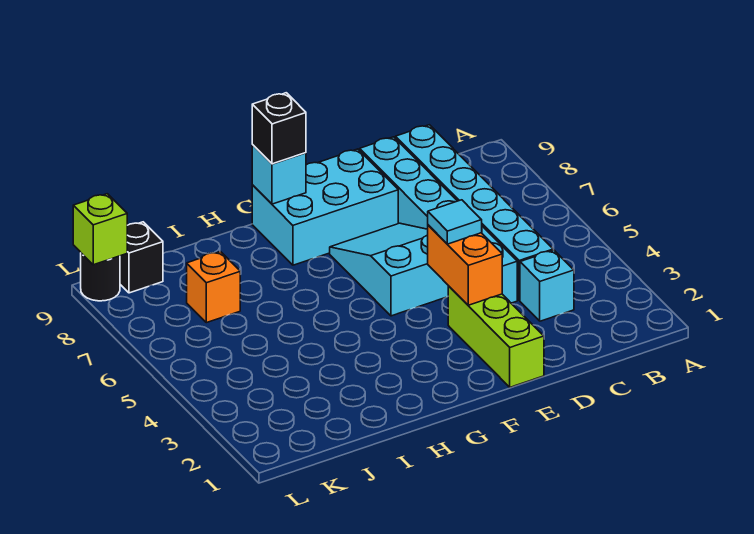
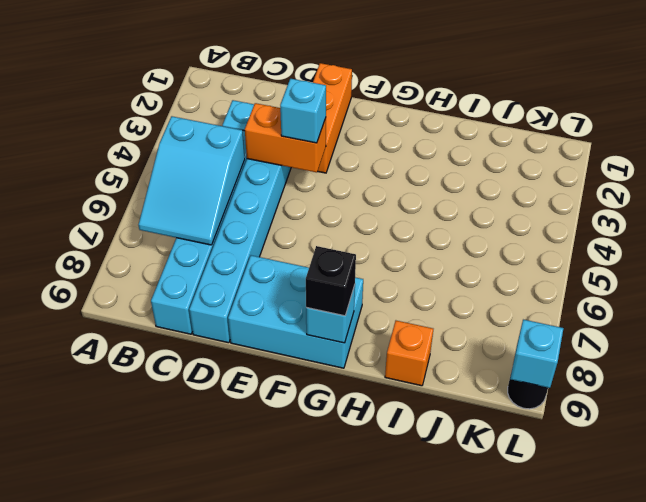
lime 1x3 brick [448,286,544,387] -> orange 1x3 brick [313,63,352,173]
orange 1x2 brick [428,225,502,305] -> orange 1x2 brick turned to [245,103,326,172]
cyan 1x1 tile [428,200,482,244] -> cyan 1x1 brick [280,79,326,143]
cyan 2x3 slope [330,223,448,316] -> cyan 2x3 slope moved to [138,116,245,245]
orange 1x1 brick [187,252,240,323] -> orange 1x1 brick moved to [385,321,433,386]
black 1x1 brick [120,222,163,293] -> none
lime 1x1 brick [73,194,127,265] -> cyan 1x1 brick [510,320,564,388]

